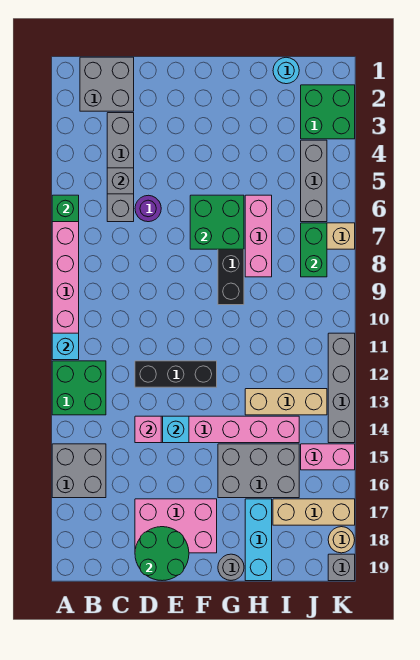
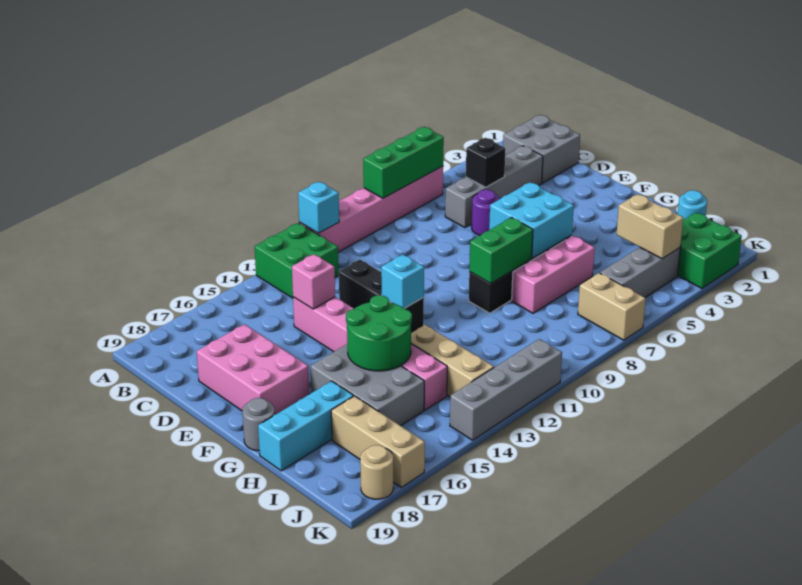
green 1x1 brick [52,195,79,222] -> green 1x3 brick [363,127,444,198]
grey 2x2 brick [52,444,106,498] -> none
grey 1x1 brick [107,168,134,194] -> black 1x1 brick [466,138,505,187]
green 2x2 round brick [135,527,189,581] -> green 2x2 round brick moved to [346,295,412,371]
cyan 1x1 brick [163,416,189,443] -> cyan 1x1 brick moved to [381,255,424,309]
green 2x2 brick [190,195,244,249] -> cyan 2x2 brick [489,182,574,258]
none -> tan 1x2 brick [616,194,683,259]
green 1x2 brick [301,223,327,277] -> green 1x2 brick moved to [469,218,533,283]
pink 1x2 brick [301,444,355,470] -> none
grey 1x1 brick [328,554,355,581] -> none

